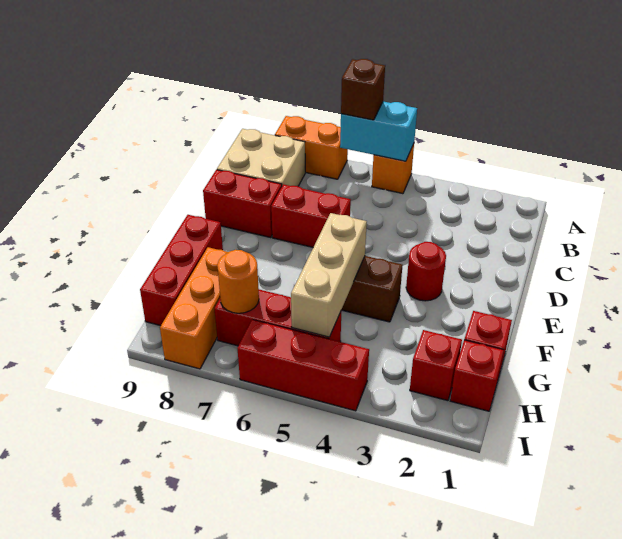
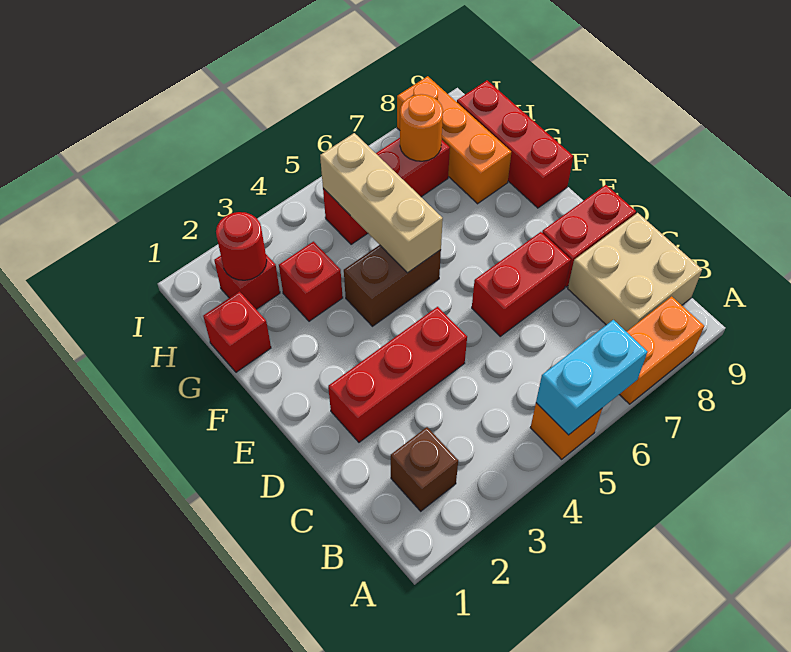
brown 1x1 brick [341,59,385,120] -> brown 1x1 brick moved to [391,427,458,511]
red 1x1 round brick [406,242,446,301] -> red 1x1 round brick moved to [216,212,267,280]
red 1x1 brick [450,340,504,411] -> red 1x1 brick moved to [279,242,343,321]
red 1x3 brick [237,320,369,411] -> red 1x3 brick moved to [328,307,467,442]

